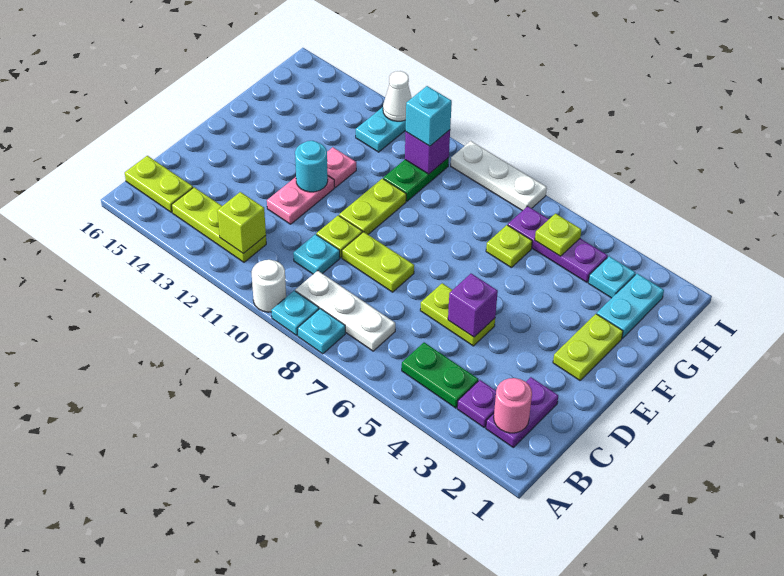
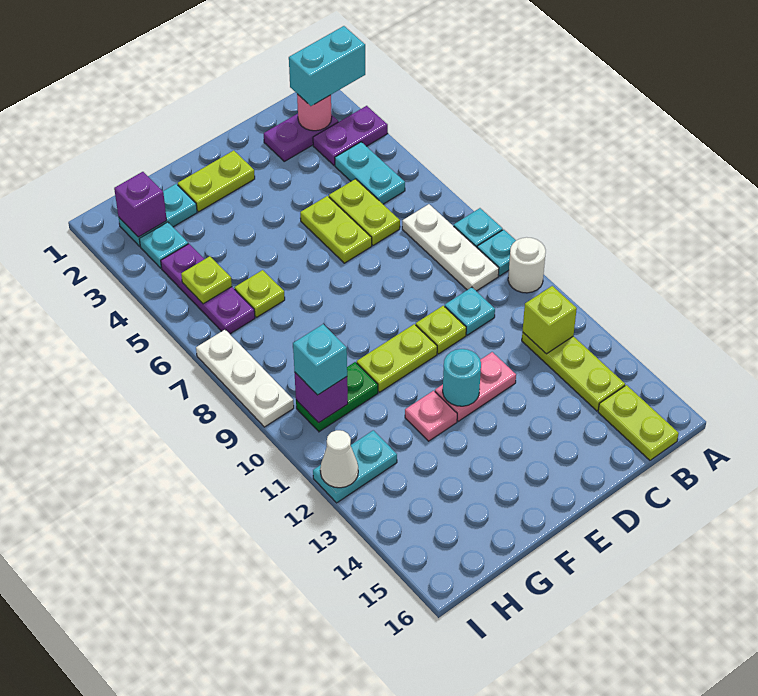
none -> cyan 1x2 brick [289,26,365,106]
purple 1x1 plate [457,380,496,427] -> purple 1x2 plate [313,106,388,165]
green 1x2 plate [402,342,478,408] -> cyan 1x2 plate [335,142,405,204]
purple 1x1 brick [448,274,498,337] -> purple 1x1 brick moved to [114,172,167,237]
lime 1x2 plate [342,232,414,292] -> lime 1x2 plate moved to [329,179,400,245]

